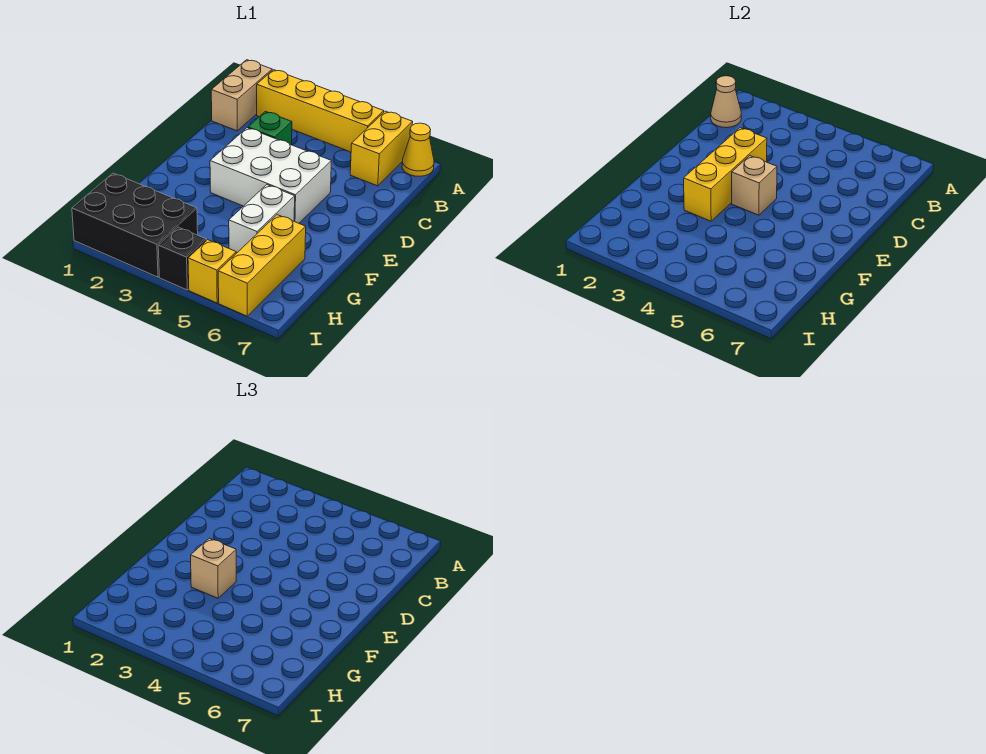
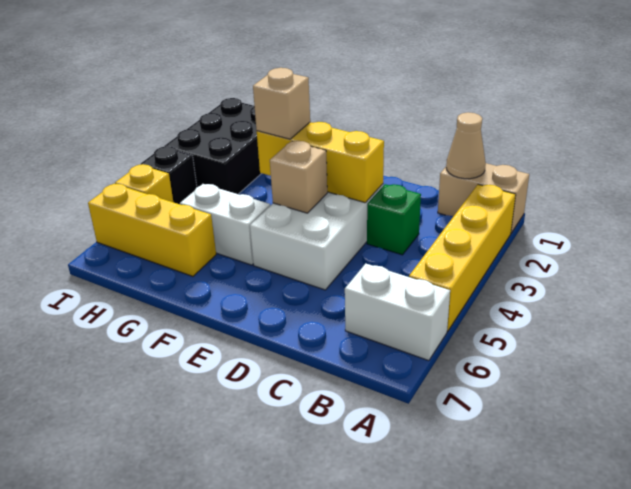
yellow 1x2 brick [350,111,413,186] -> white 1x2 brick [345,264,450,361]
yellow 1x1 cone [402,123,434,176] -> none

